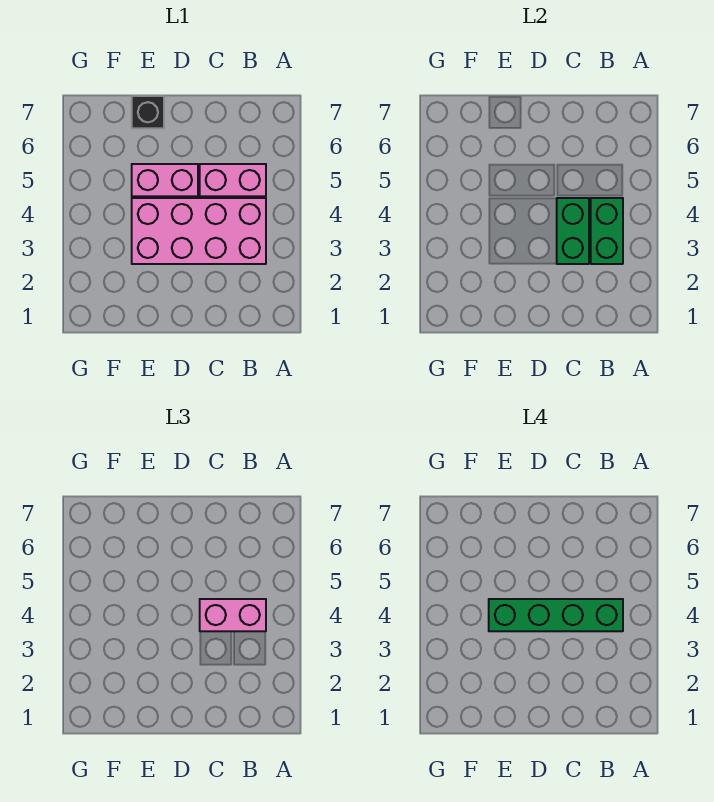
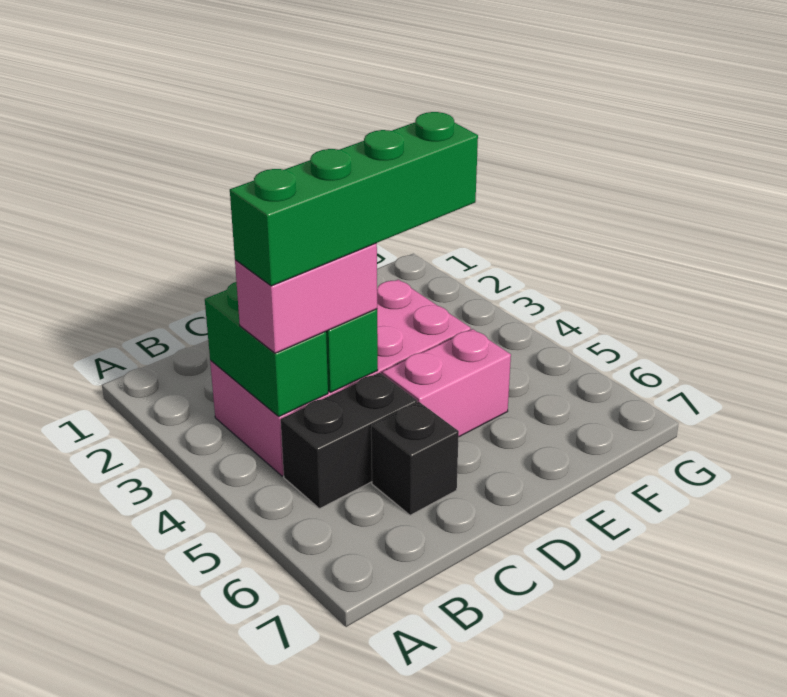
pink 1x2 brick [200,164,266,196] -> black 1x2 brick [281,373,417,509]
black 1x1 brick [132,96,164,128] -> black 1x1 brick moved to [371,402,459,515]

